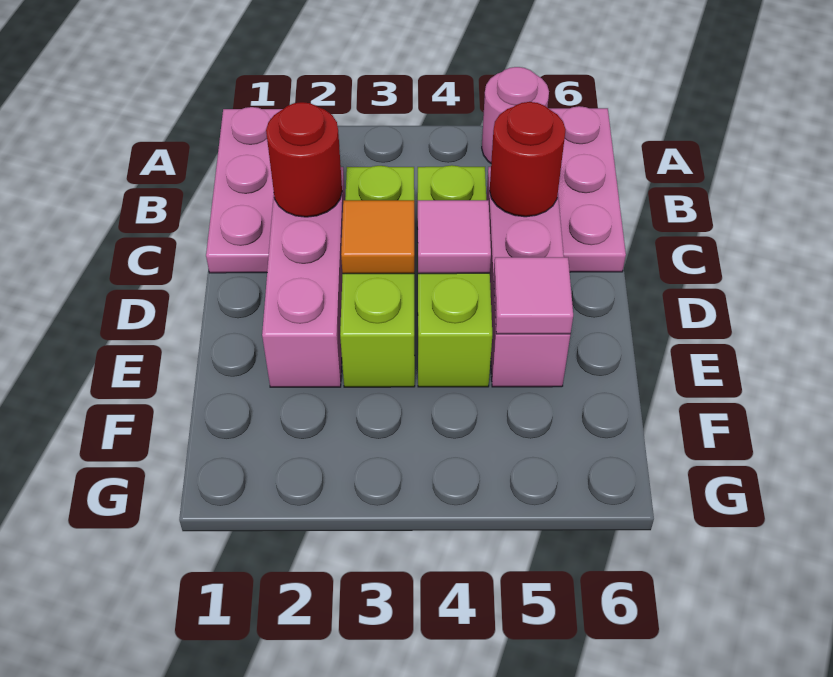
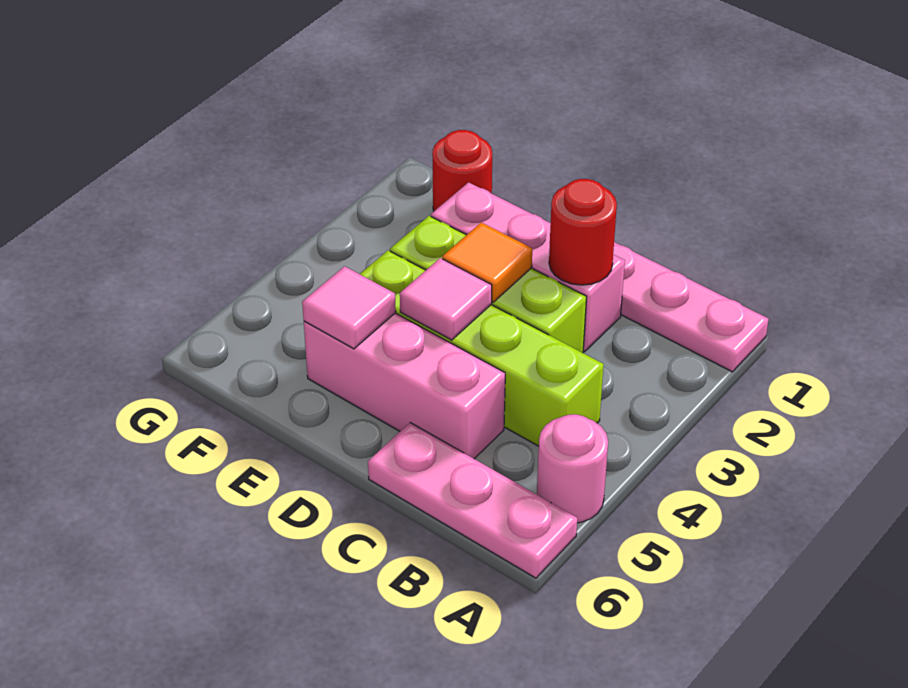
lime 1x3 brick [417,165,492,387] -> lime 1x4 brick [360,250,604,446]
red 1x1 round brick [490,102,566,217] -> red 1x1 round brick moved to [432,130,492,211]

